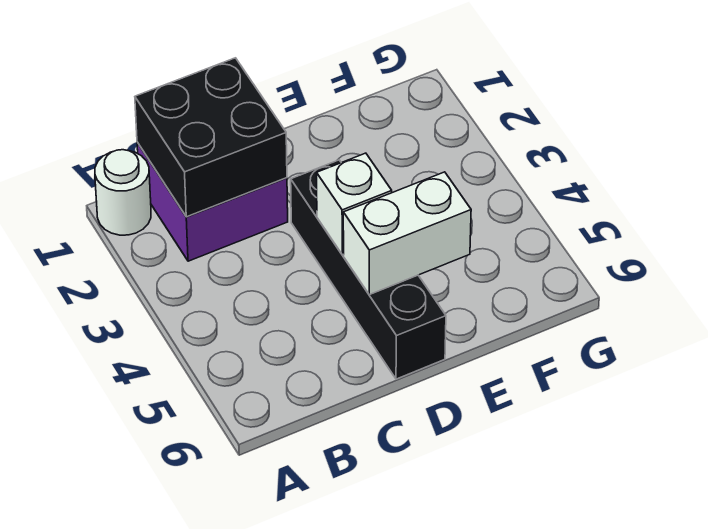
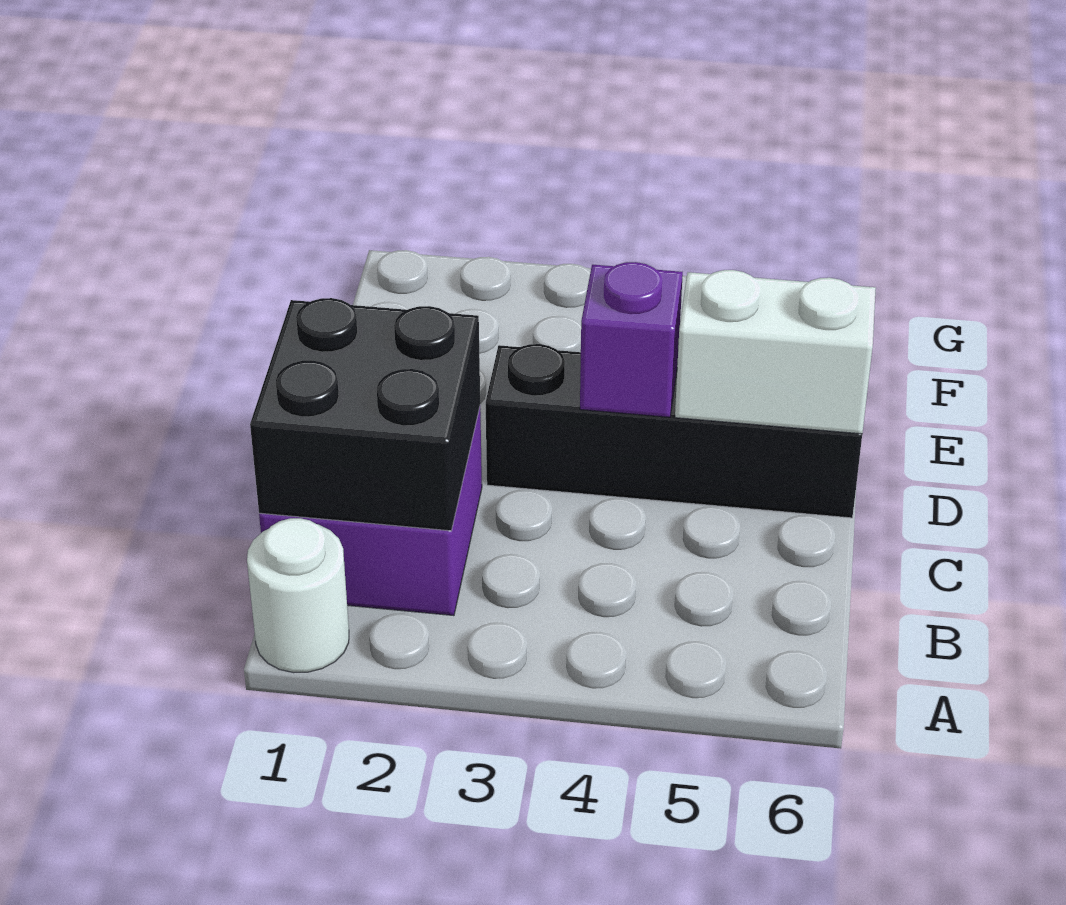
white 1x1 brick [317,153,392,255] -> purple 1x1 brick [580,262,683,417]
white 1x2 brick [343,172,471,295] -> white 1x2 brick turned to [675,270,876,434]

